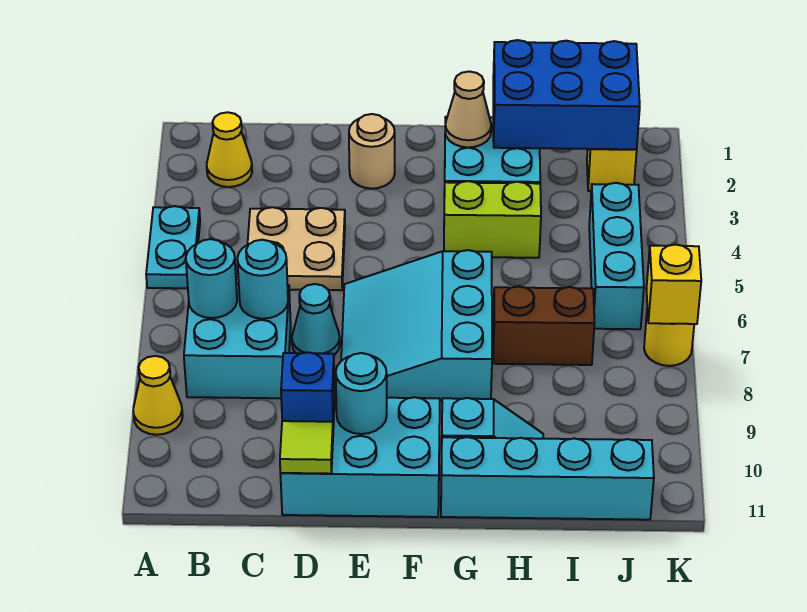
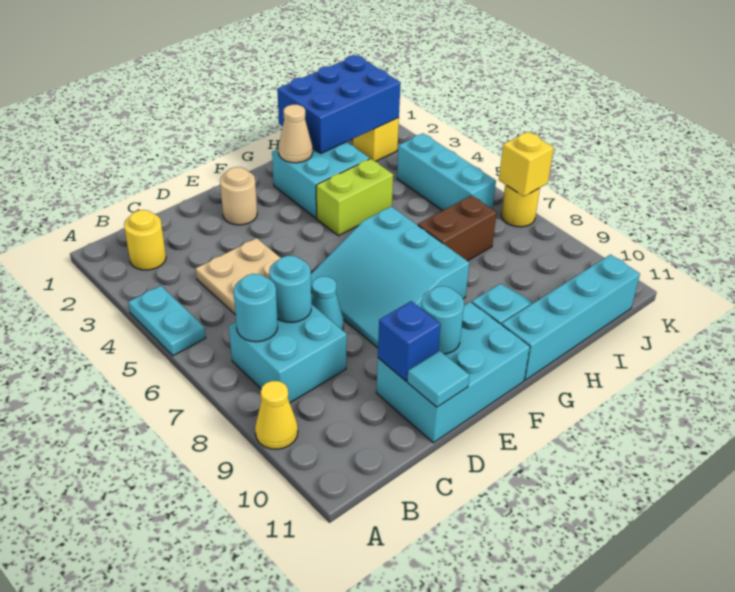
yellow 1x1 cone [207,112,252,187] -> yellow 1x1 round brick [124,210,166,270]
lime 1x1 tile [280,421,333,474] -> cyan 1x1 tile [407,351,470,407]

